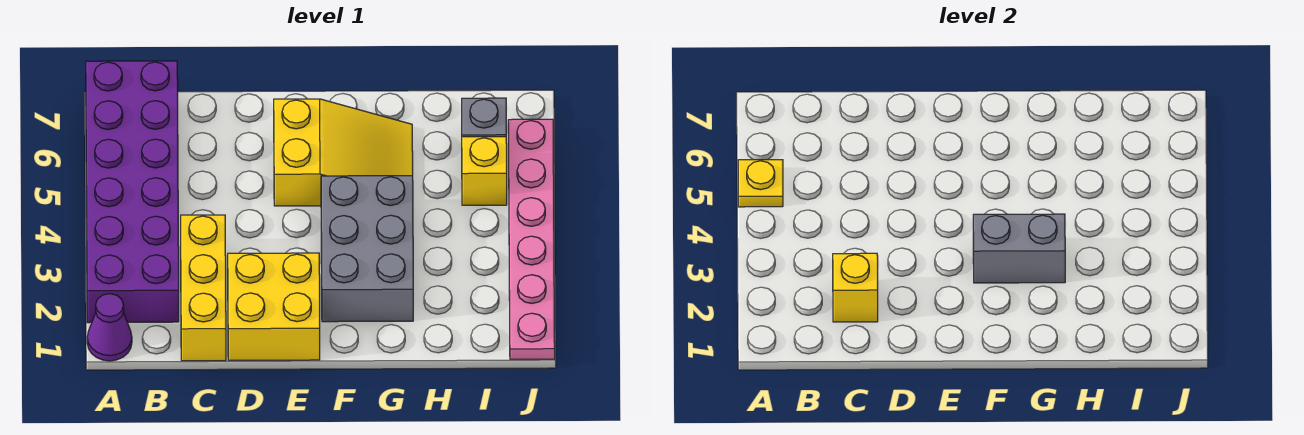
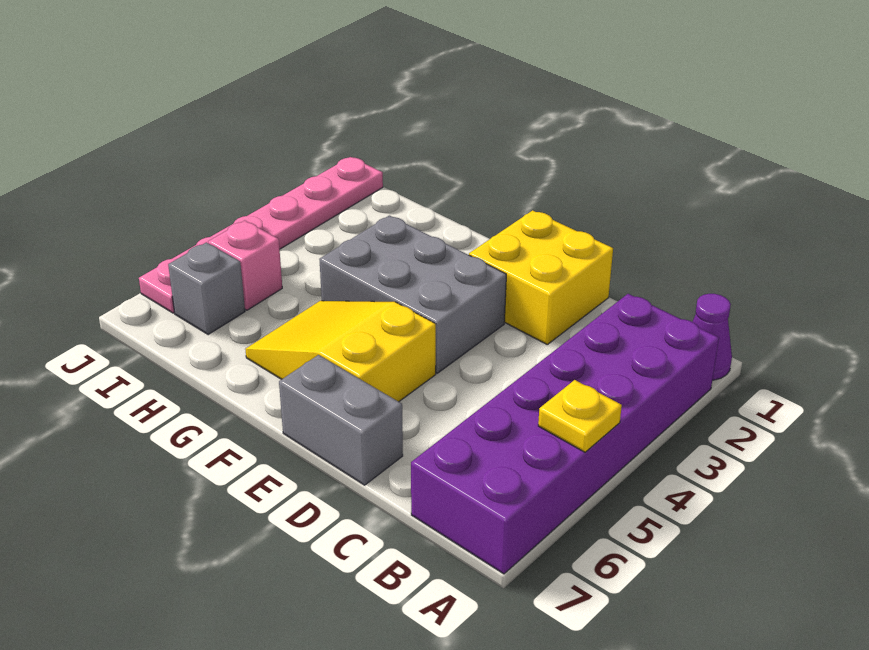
yellow 1x3 brick [181,215,226,361] -> none
yellow 1x1 brick [833,253,878,322] -> none
grey 2x3 brick [321,176,413,322] -> grey 2x3 brick turned to [319,216,506,373]
grey 1x2 brick [973,214,1065,283] -> grey 1x2 brick moved to [279,355,403,485]
yellow 1x1 brick [462,137,507,205] -> pink 1x1 brick [208,220,282,310]

